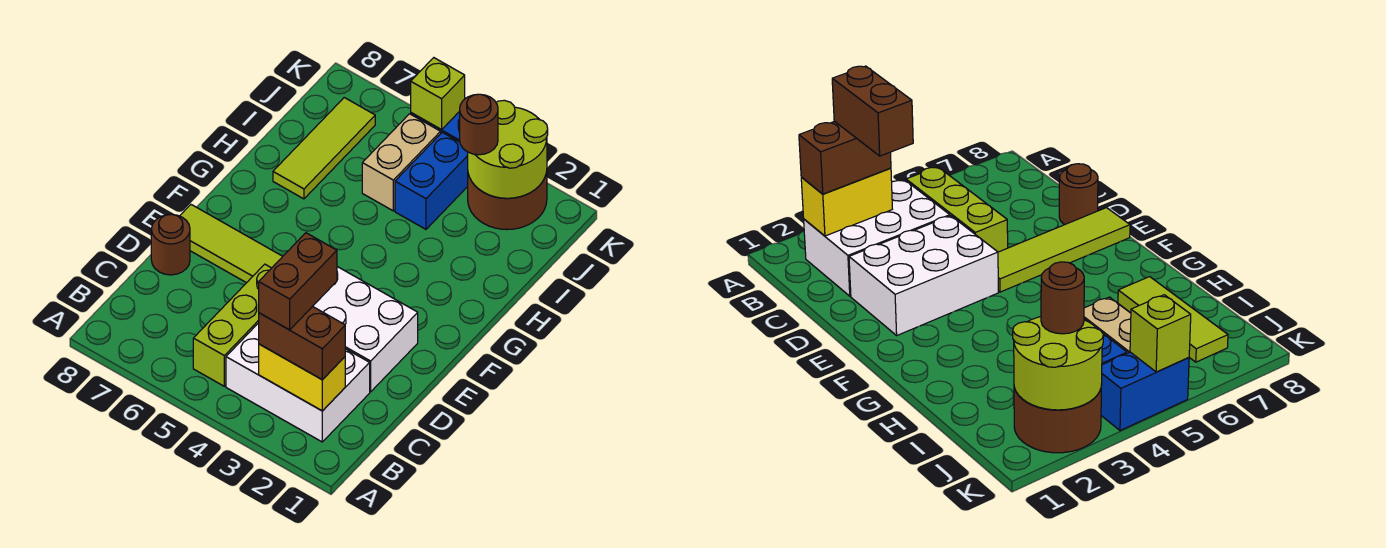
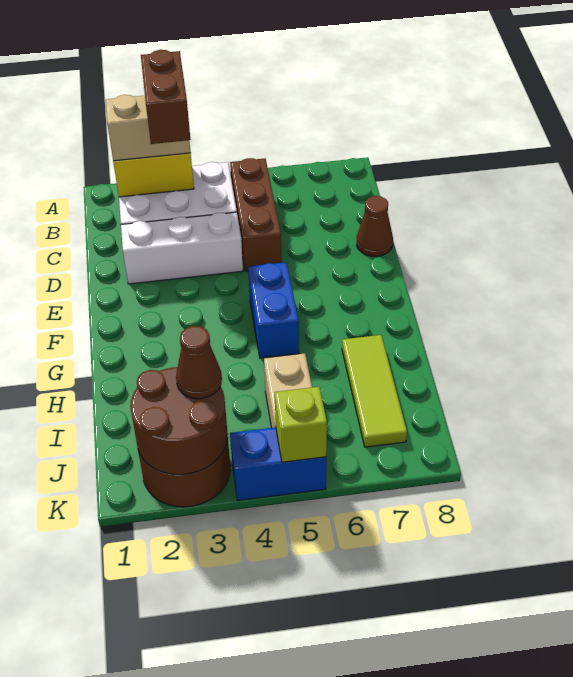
brown 1x2 brick [259,306,345,380] -> tan 1x2 brick [106,95,191,161]
lime 1x3 brick [193,264,271,386] -> brown 1x3 brick [230,158,282,271]
white 2x3 brick [313,267,418,392] -> white 1x3 brick [121,212,243,284]
brown 1x1 round brick [151,214,190,275] -> brown 1x1 cone [357,196,393,256]
lime 1x4 tile [180,205,283,283] -> none
blue 1x2 brick [395,132,468,229] -> blue 1x2 brick moved to [248,262,299,358]
lime 2x2 round brick [468,100,548,198] -> brown 2x2 round brick [131,367,228,475]
brown 1x1 round brick [460,94,498,155] -> brown 1x1 cone [176,326,222,399]

